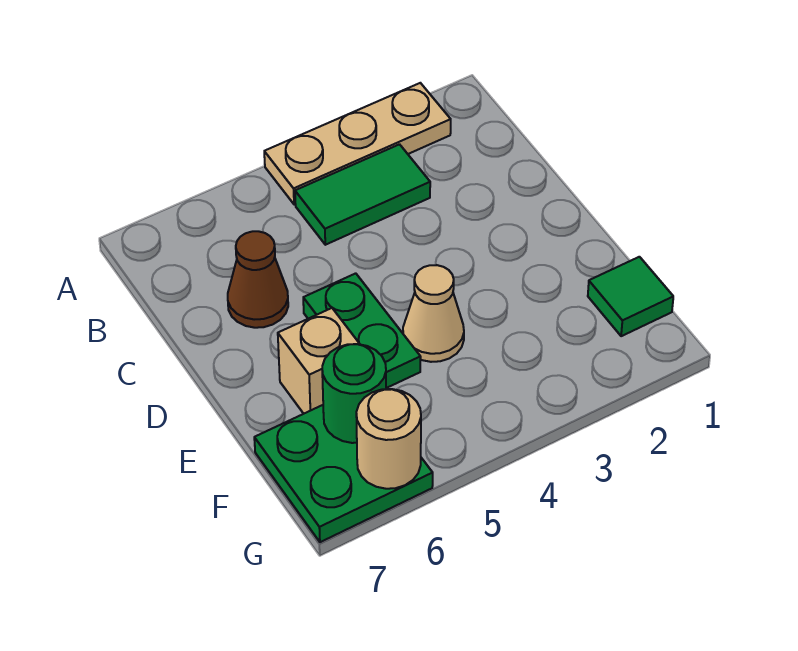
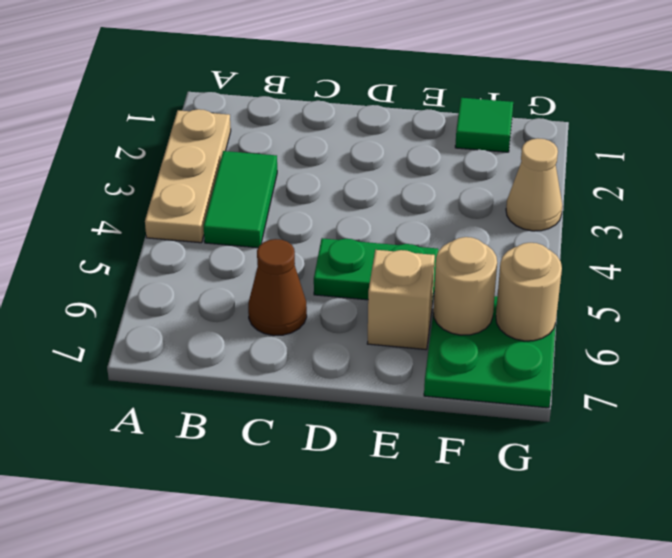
tan 1x1 cone [403,265,464,362] -> tan 1x1 cone moved to [506,138,562,231]
green 1x1 round brick [322,344,386,443] -> tan 1x1 round brick [433,237,497,335]

